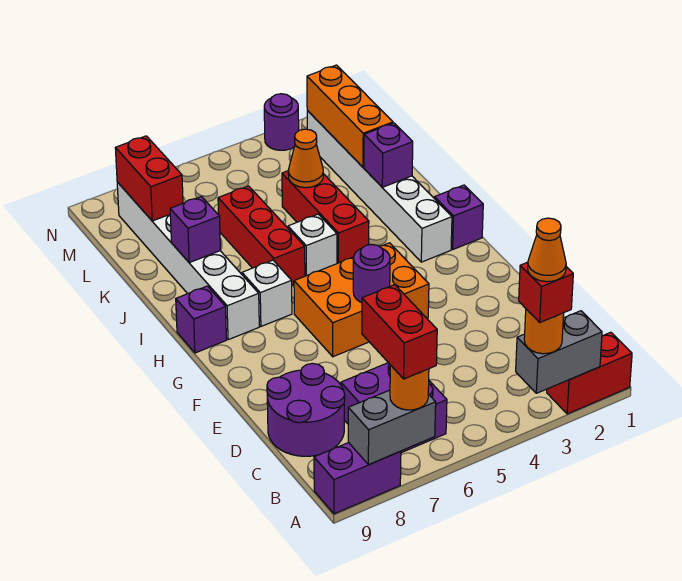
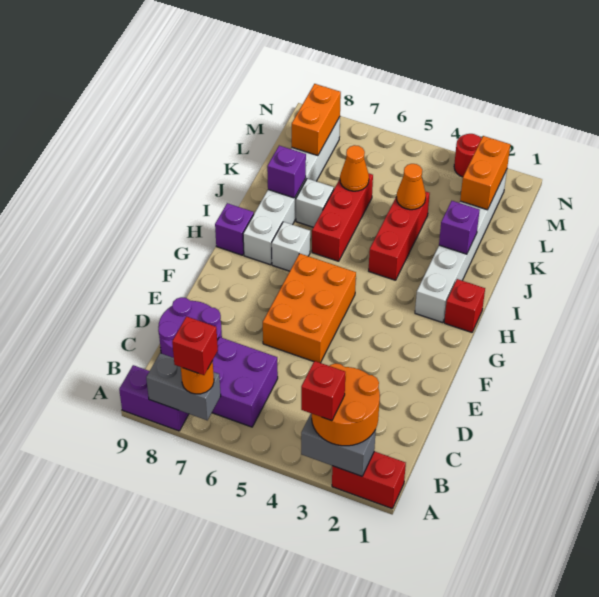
orange 1x1 round brick [524,309,564,354] -> orange 2x2 round brick [312,363,380,446]
orange 1x1 cone [528,218,566,282] -> orange 1x1 cone moved to [340,145,369,191]
red 1x2 brick [362,285,437,379] -> red 1x1 brick [172,316,218,375]
orange 2x3 brick [294,243,429,357] -> orange 2x3 brick turned to [263,254,356,363]
purple 1x1 round brick [353,245,390,303] -> none
purple 1x1 brick [434,185,483,249] -> red 1x1 brick [444,279,485,332]
white 1x1 brick [288,214,337,276] -> white 1x1 brick moved to [296,179,334,227]
orange 1x3 brick [307,65,393,167] -> orange 1x2 brick [460,136,510,210]
red 1x2 brick [115,136,183,221] -> orange 1x2 brick [292,84,341,156]
purple 1x1 round brick [264,94,299,150] -> red 1x1 round brick [454,134,482,177]

